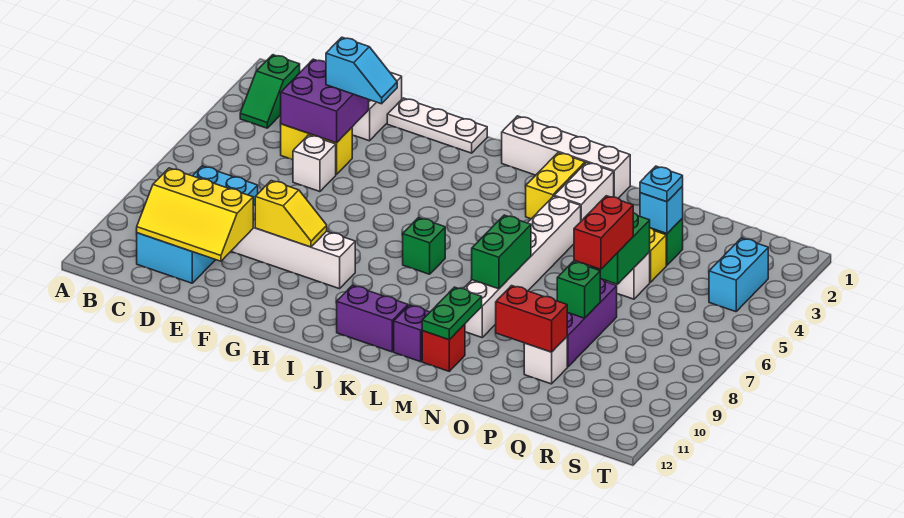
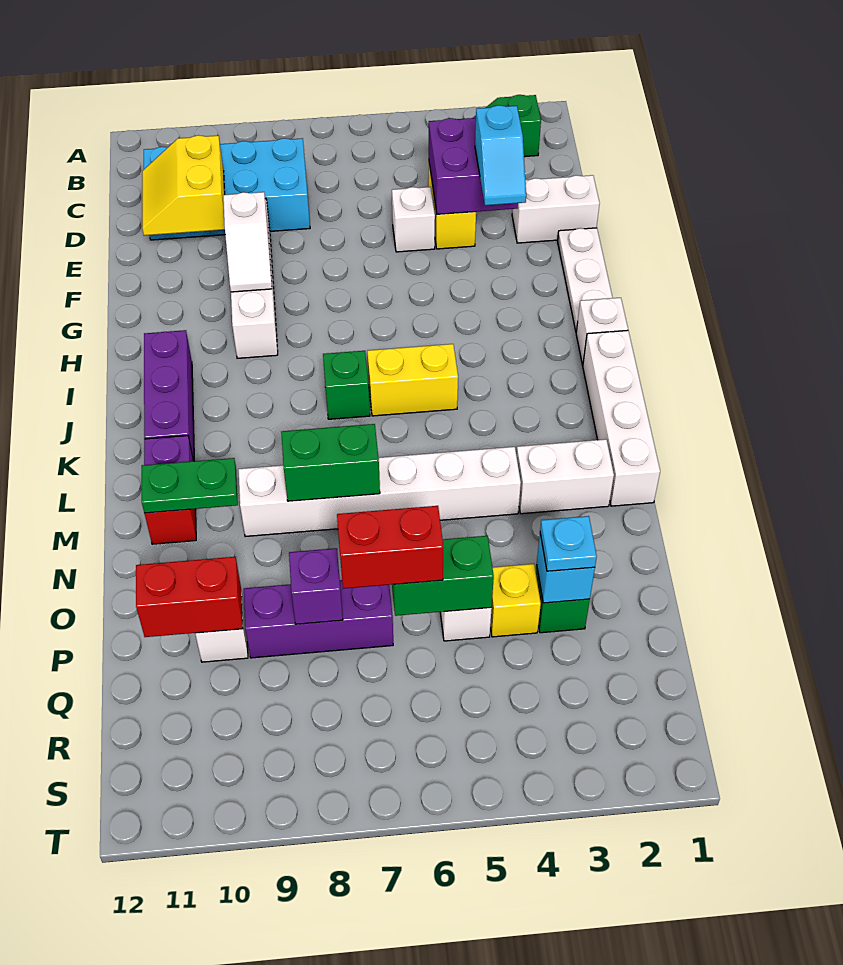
yellow 2x3 slope [136,168,253,261] -> yellow 2x2 slope [142,135,225,235]
yellow 1x2 slope [255,181,327,247] -> white 1x2 slope [223,192,272,292]
none -> white 1x1 brick [576,298,628,365]
purple 1x2 brick [337,285,408,352] -> purple 1x3 brick [144,330,194,461]
yellow 1x2 brick [526,153,585,219] -> yellow 1x2 brick moved to [367,344,458,416]
red 1x2 brick [496,286,567,352] -> red 1x2 brick turned to [136,557,243,637]
green 1x1 brick [557,262,600,318] -> purple 1x1 brick [289,548,343,624]
cyan 1x2 brick [709,238,768,312] -> none

